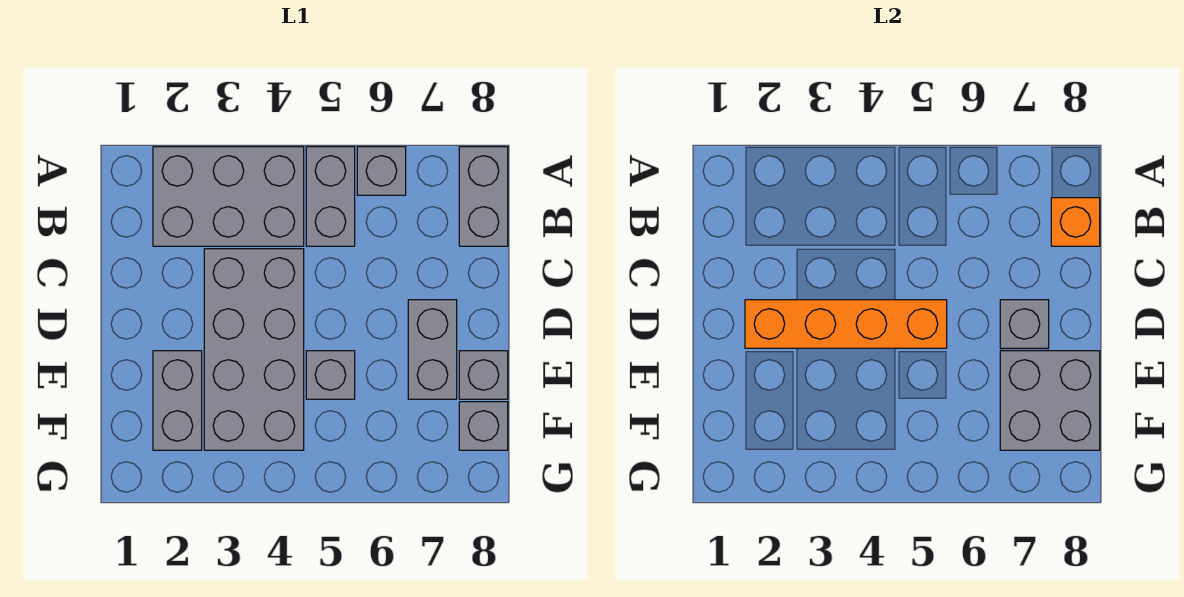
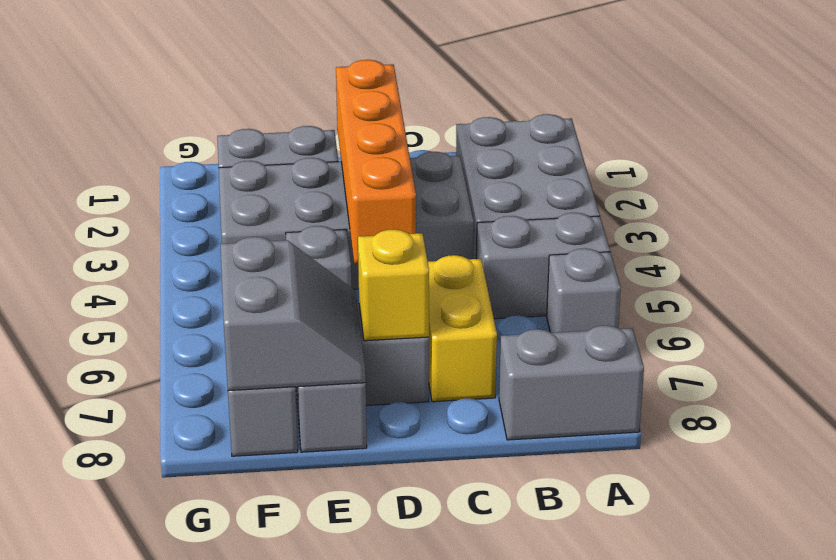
orange 1x1 brick [1051,198,1100,246] -> none
none -> yellow 1x2 brick [428,255,497,402]
grey 1x1 brick [1000,300,1049,348] -> yellow 1x1 brick [358,229,429,341]
grey 2x2 brick [1000,351,1100,450] -> grey 2x2 slope [220,237,366,391]

